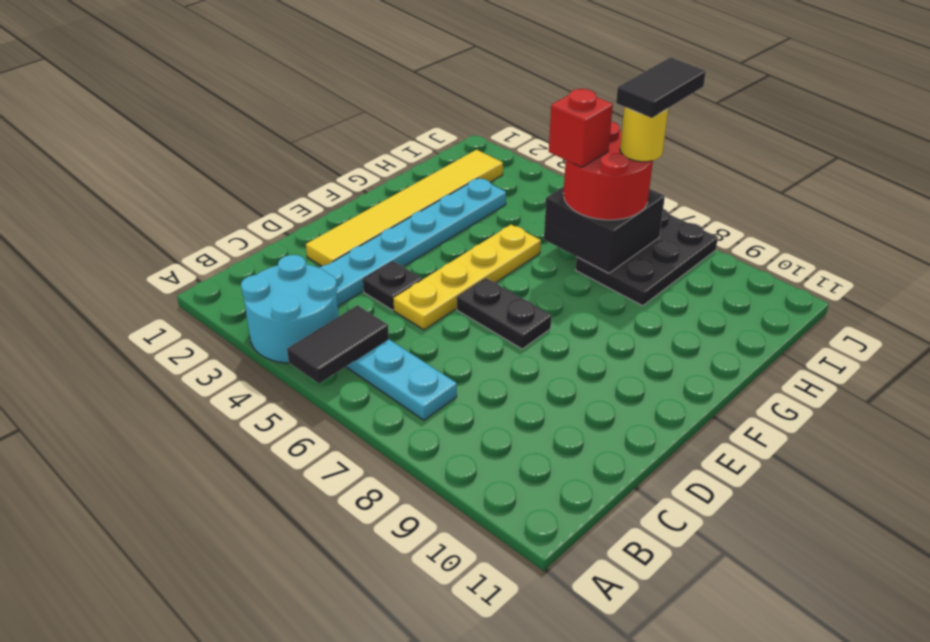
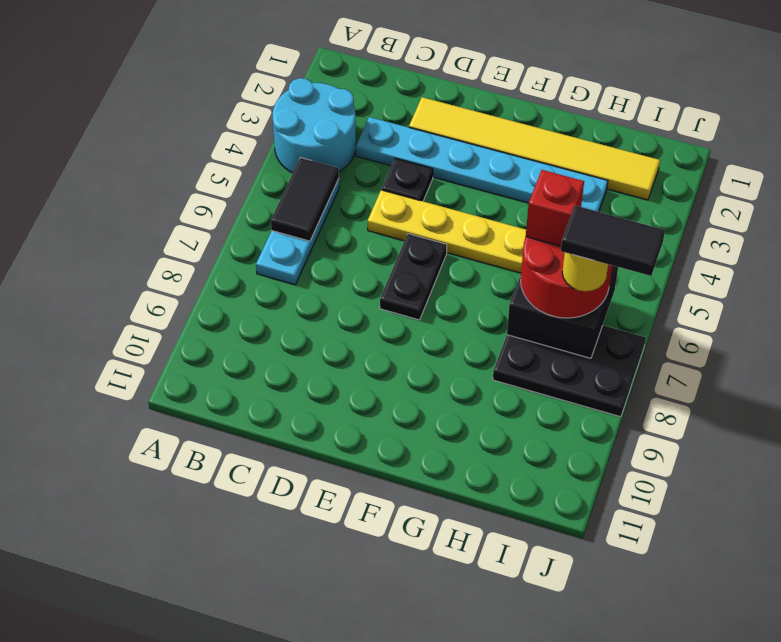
black 1x2 tile [287,305,389,384] -> black 1x2 tile turned to [271,158,339,241]

